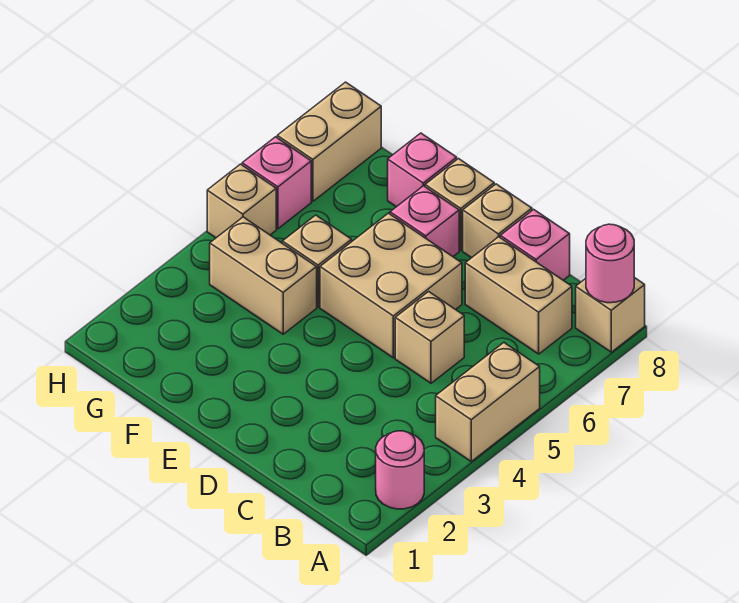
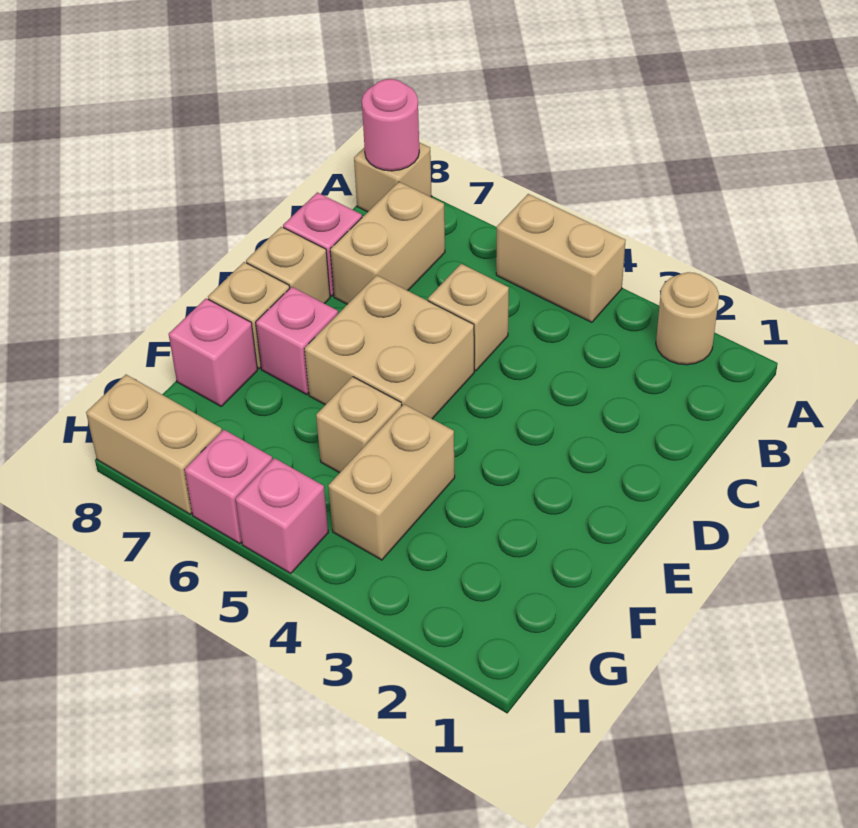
pink 1x1 round brick [376,431,424,509] -> tan 1x1 round brick [656,272,719,365]
tan 1x1 brick [207,164,276,238] -> pink 1x1 brick [236,458,328,573]

